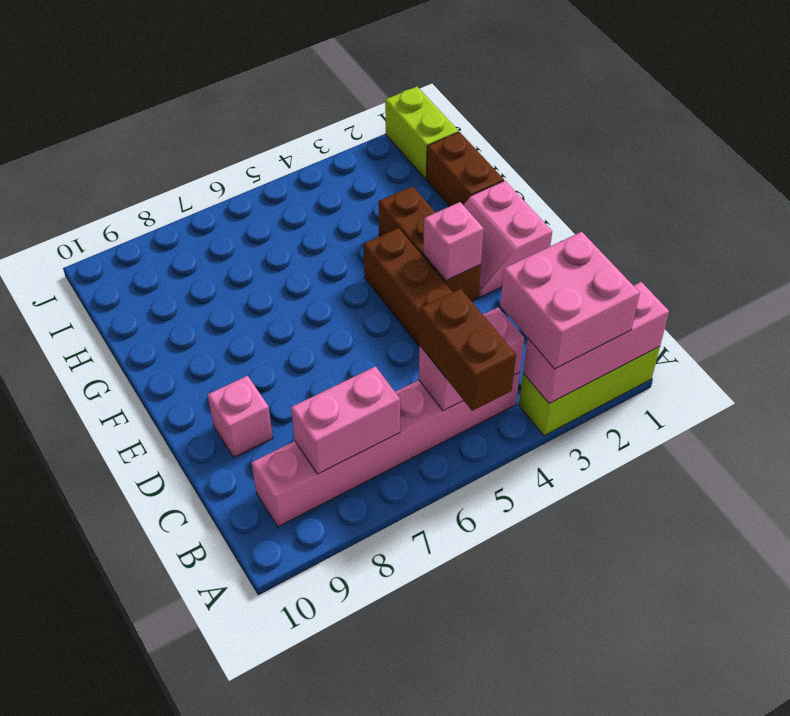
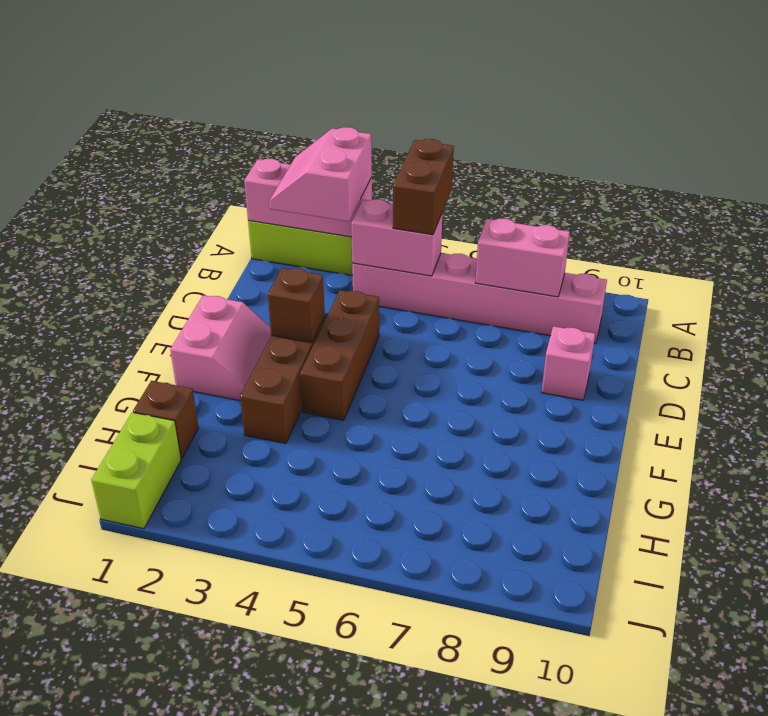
pink 2x2 brick [500,232,640,369] -> pink 2x2 slope [269,127,372,221]
pink 1x1 brick [423,202,484,280] -> brown 1x1 brick [268,268,325,343]
brown 1x2 brick [426,132,504,207] -> brown 1x1 brick [133,381,199,459]

